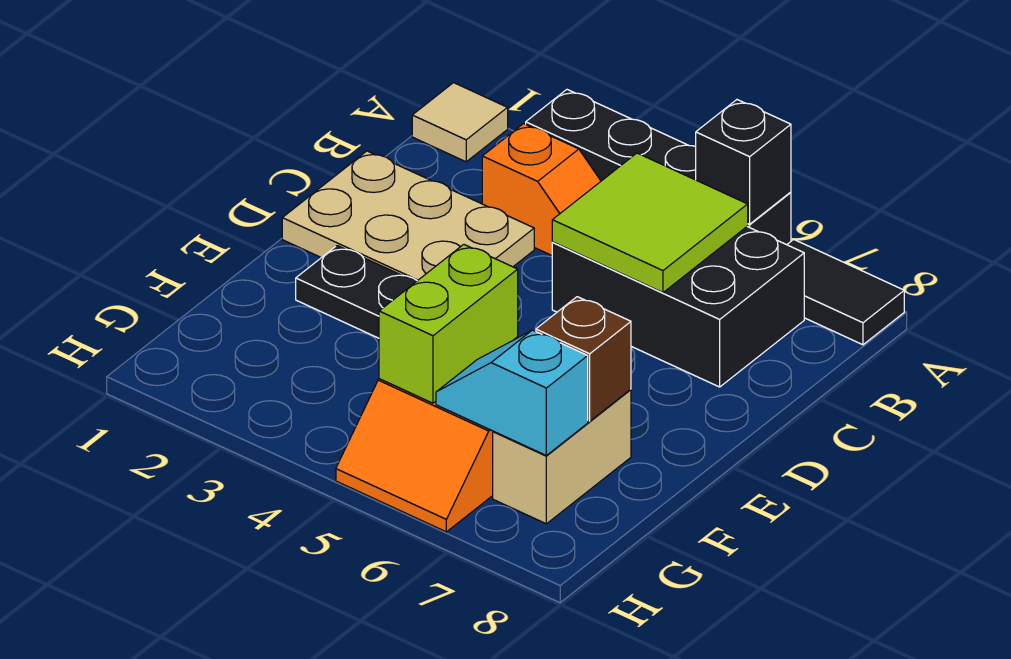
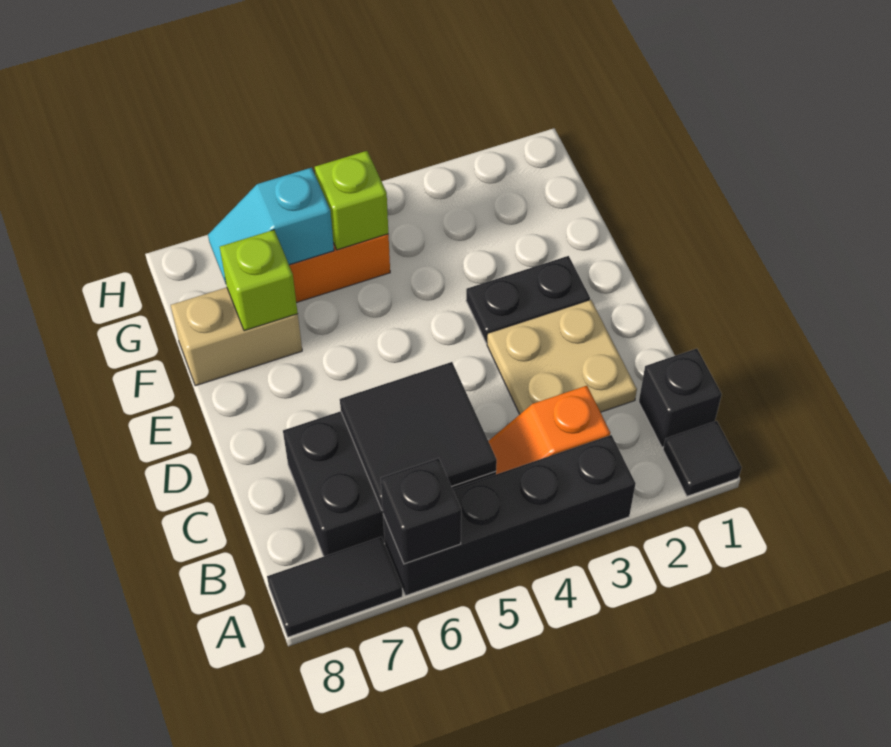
tan 1x1 tile [412,83,508,162] -> black 1x1 tile [663,421,742,496]
none -> black 1x1 brick [639,349,722,447]
lime 2x2 tile [552,153,748,293] -> black 2x2 tile [340,362,497,510]
tan 2x3 plate [282,151,534,281] -> tan 2x2 plate [487,300,637,414]
lime 1x2 brick [379,244,518,403] -> lime 1x1 brick [315,151,388,250]
tan 1x2 brick [493,389,631,524] -> tan 1x2 brick turned to [171,287,302,386]
brown 1x1 brick [536,297,631,421] -> lime 1x1 brick [220,230,298,331]
cyan 1x2 slope [436,330,588,455] -> cyan 1x2 slope turned to [208,168,334,283]

